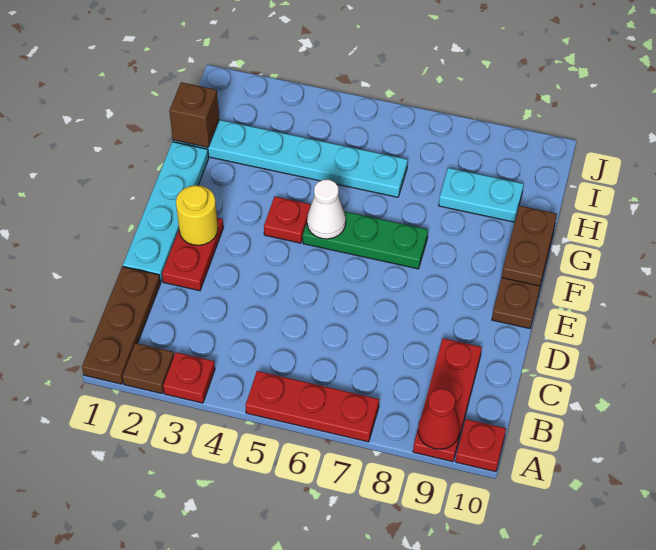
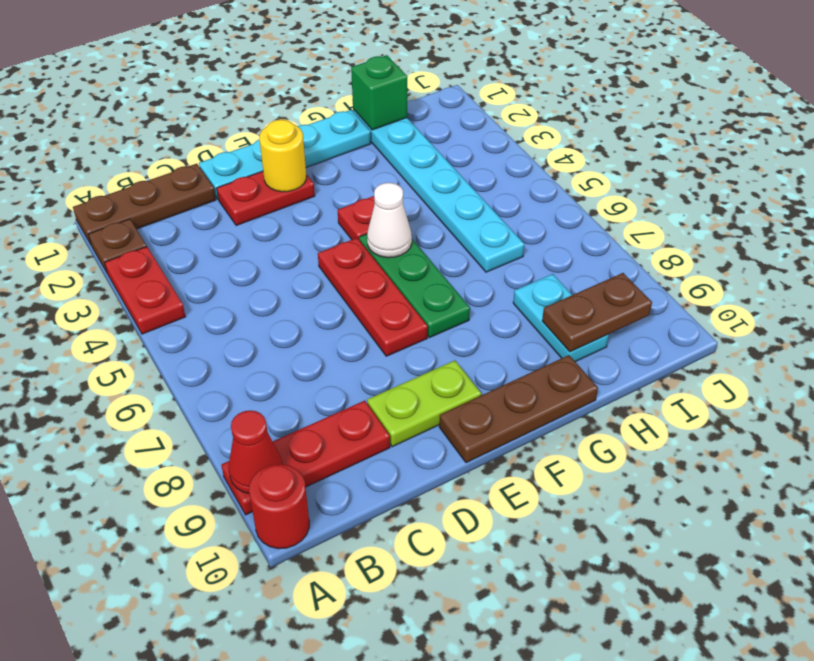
red 1x1 plate [163,352,215,403] -> red 1x2 plate [105,247,185,334]
red 1x3 plate [245,371,379,442] -> red 1x3 plate moved to [318,238,428,356]
red 1x1 plate [456,419,506,472] -> red 1x1 round brick [249,464,309,549]
none -> lime 1x2 plate [367,360,481,447]
brown 1x2 plate [502,206,557,286] -> brown 1x2 plate moved to [542,273,652,352]
brown 1x1 brick [169,82,219,147] -> green 1x1 brick [351,55,407,130]

